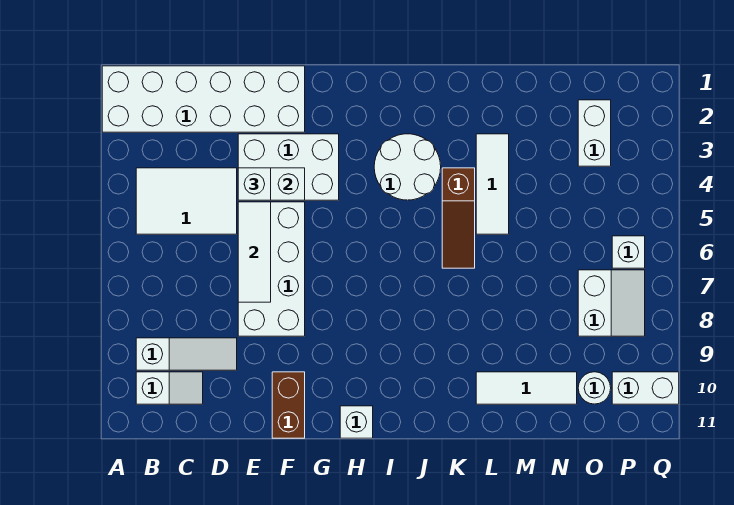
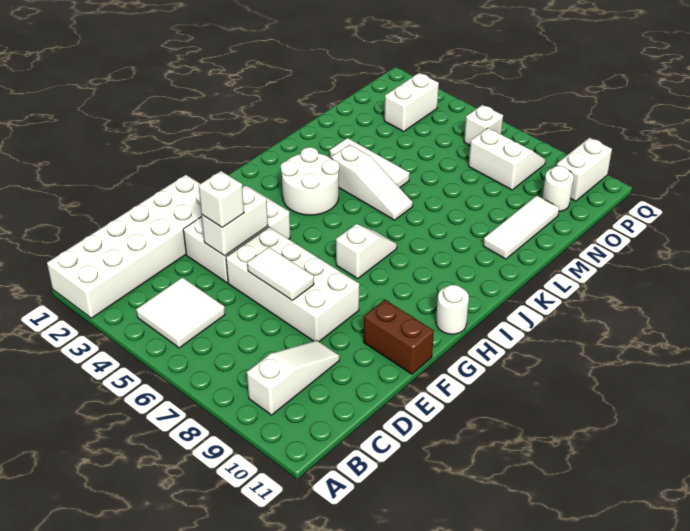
white 2x3 tile [136,168,237,234] -> white 2x2 tile [136,277,225,348]
white 1x2 slope [136,372,203,404] -> white 1x2 slope moved to [336,224,397,279]
white 1x3 tile [238,202,271,302] -> white 1x2 tile [247,247,314,300]
white 1x1 brick [340,406,373,438] -> white 1x1 round brick [436,285,469,334]
brown 1x3 slope [442,168,475,268] -> white 1x3 slope [331,145,413,220]
white 1x2 brick [578,100,611,166] -> white 1x2 brick turned to [384,73,439,131]

